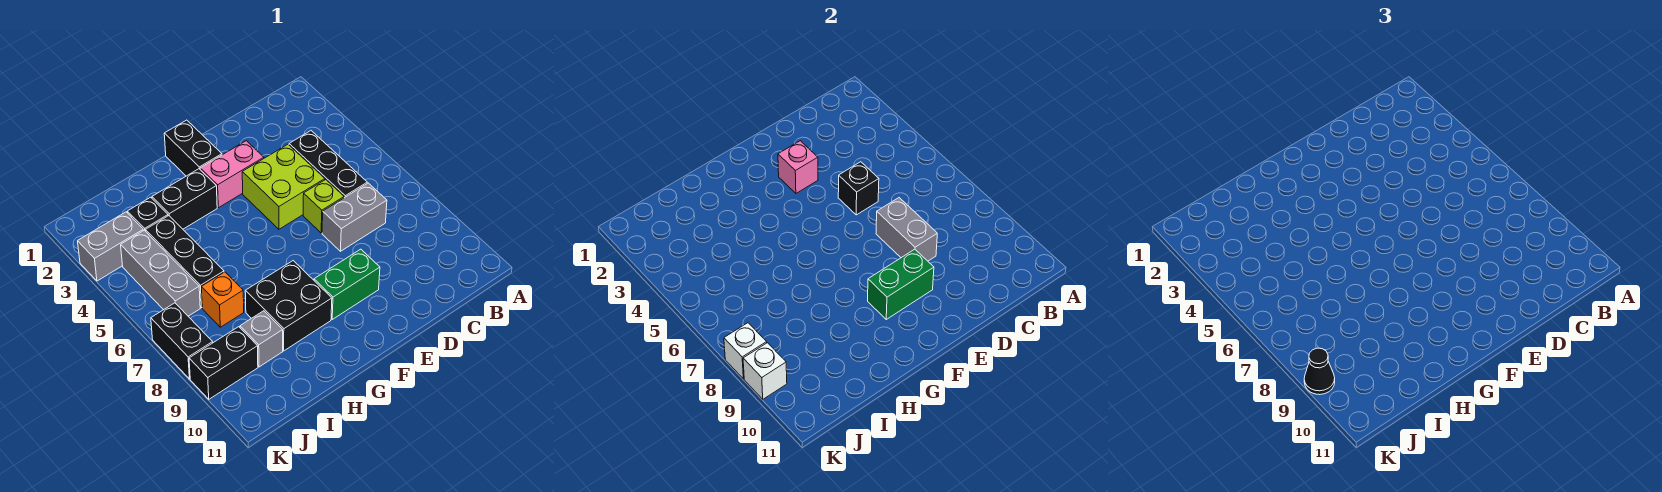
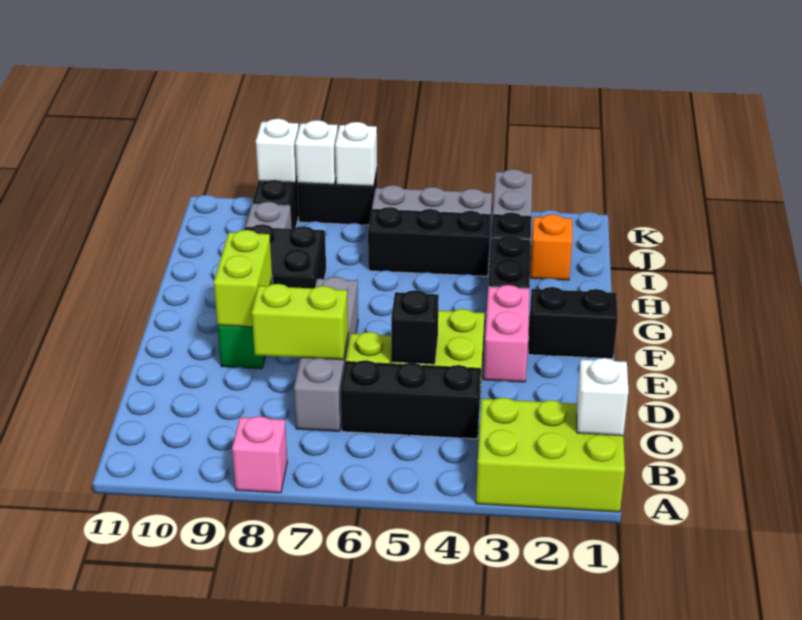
none -> lime 2x3 brick [476,398,625,512]
none -> white 1x1 brick [576,358,628,436]
grey 1x2 brick [322,183,387,251] -> grey 1x4 brick [294,277,358,431]
grey 1x2 brick [876,198,937,261] -> lime 1x2 brick [252,284,348,360]
pink 1x1 brick [778,141,818,193] -> pink 1x1 brick moved to [232,416,287,493]
green 1x2 brick [868,249,934,319] -> lime 1x2 brick [214,230,272,327]
orange 1x1 brick [201,272,244,327] -> orange 1x1 brick moved to [530,214,572,280]
none -> white 1x1 brick [335,122,377,186]
black 1x1 cone [1304,348,1335,395] -> none

